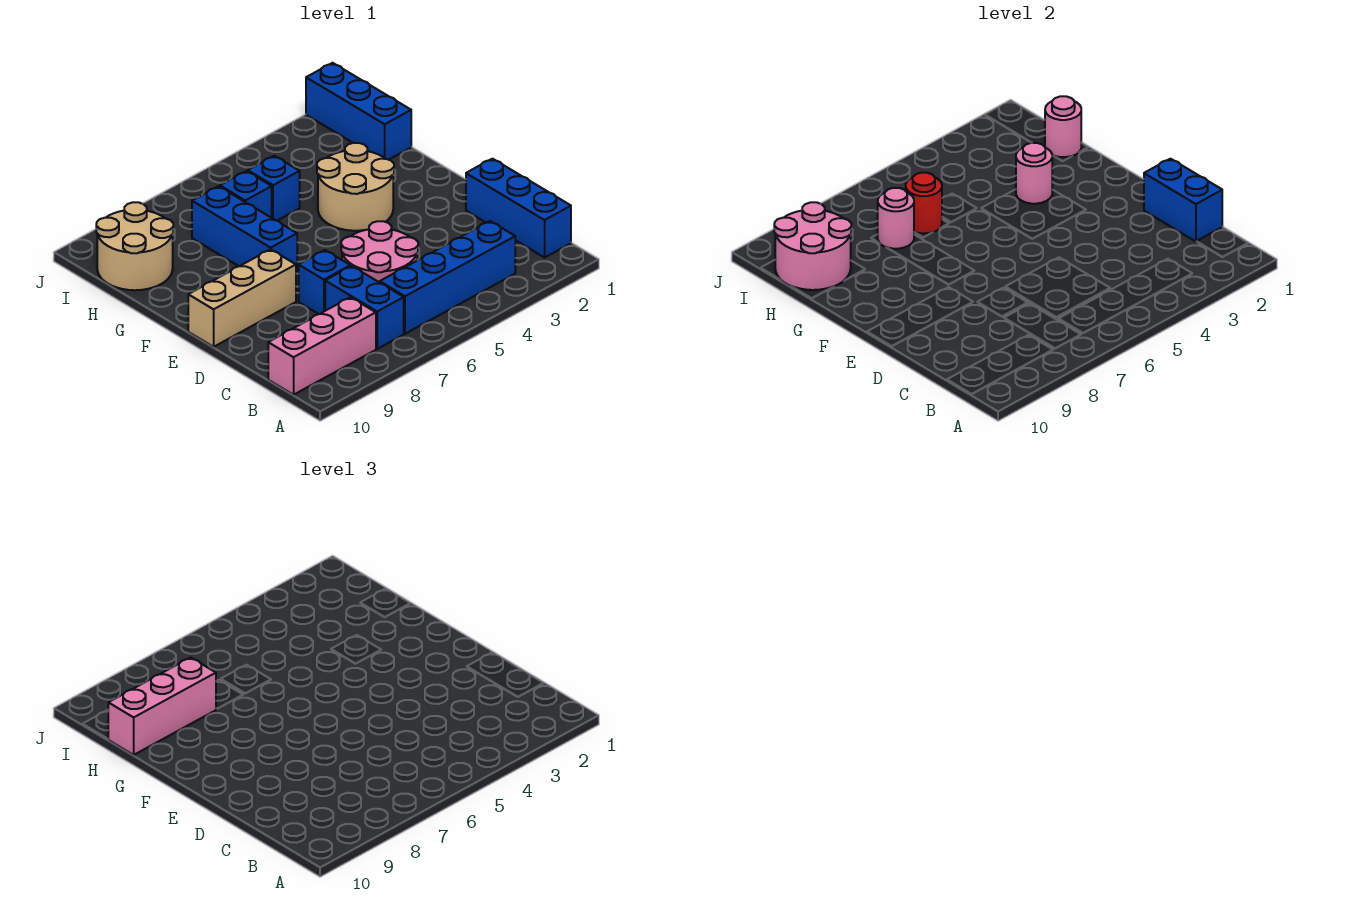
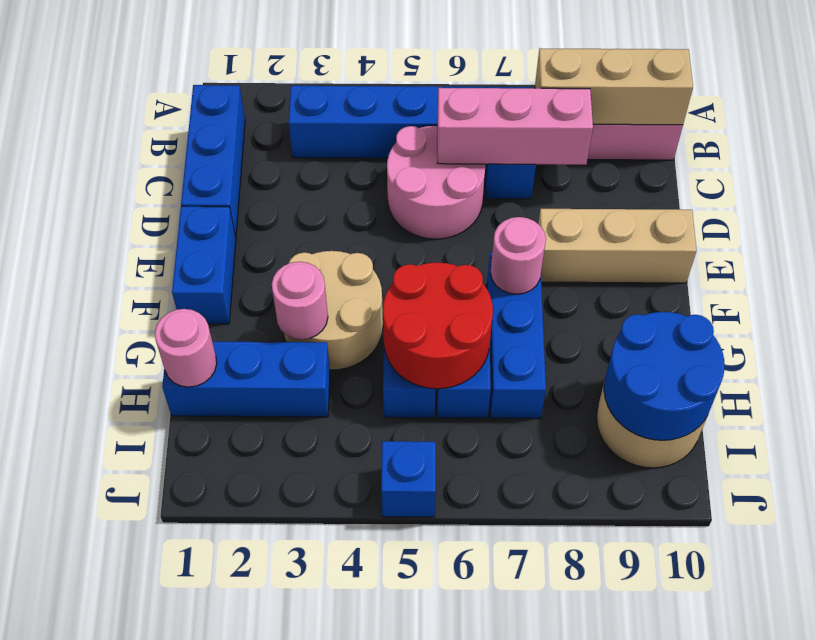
none -> tan 1x3 brick [535,48,693,125]
blue 1x2 brick [1144,159,1222,242] -> blue 1x2 brick moved to [172,206,236,324]
blue 1x1 brick [299,250,350,314] -> blue 1x1 brick moved to [381,441,436,517]
blue 1x3 brick [306,63,411,160] -> blue 1x3 brick turned to [162,342,330,417]
red 1x1 round brick [906,173,942,233] -> red 2x2 round brick [383,262,493,389]
pink 1x1 round brick [878,188,914,249] -> pink 1x1 round brick moved to [491,217,546,294]
pink 1x3 brick [108,657,216,755] -> pink 1x3 brick moved to [437,88,593,165]
pink 2x2 round brick [774,202,851,290] -> blue 2x2 round brick [604,312,725,440]

